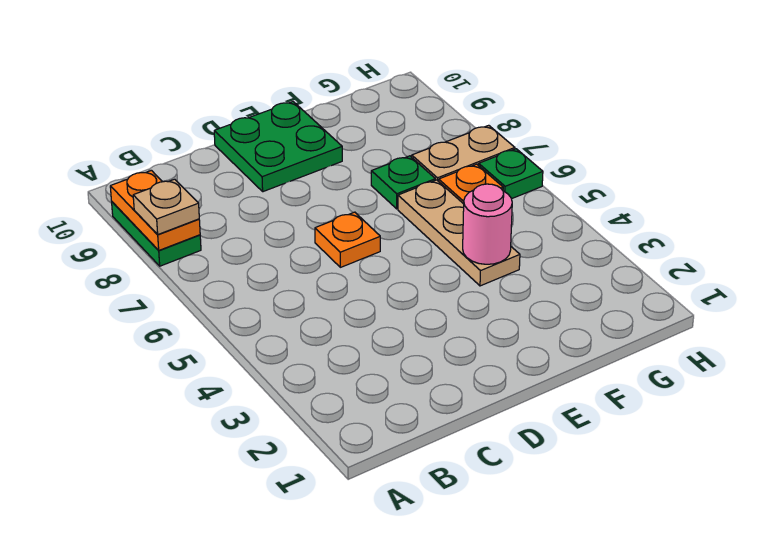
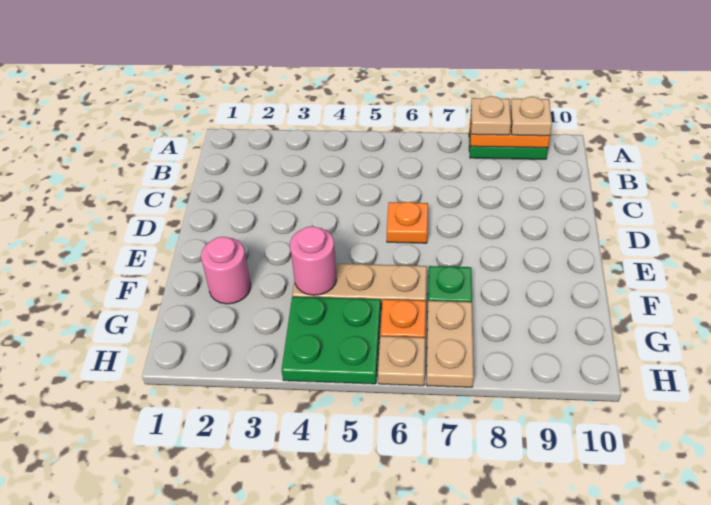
none -> tan 1x1 plate [510,97,552,136]
green 2x2 plate [214,102,342,192] -> green 2x2 plate moved to [281,297,381,384]
none -> pink 1x1 round brick [201,237,251,304]
green 1x1 plate [479,149,543,199] -> tan 1x1 plate [378,336,425,386]

